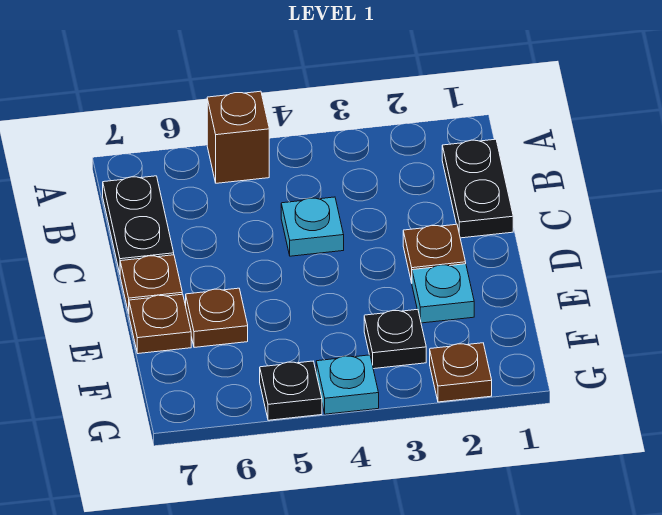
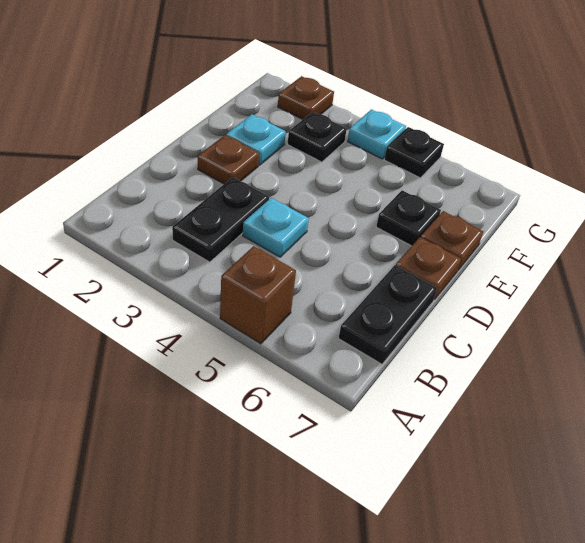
black 1x2 plate [442,139,513,238] -> black 1x2 plate moved to [172,177,269,262]
brown 1x1 plate [186,288,248,347] -> black 1x1 plate [376,190,441,246]

